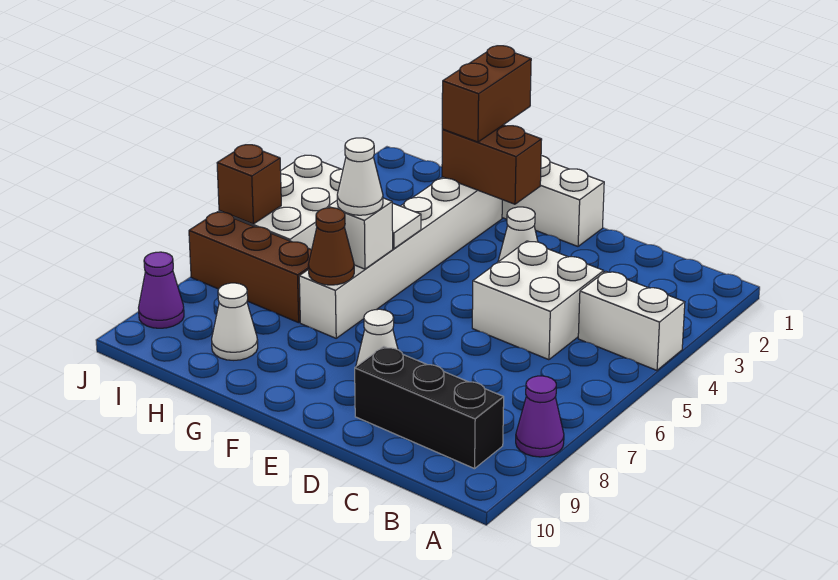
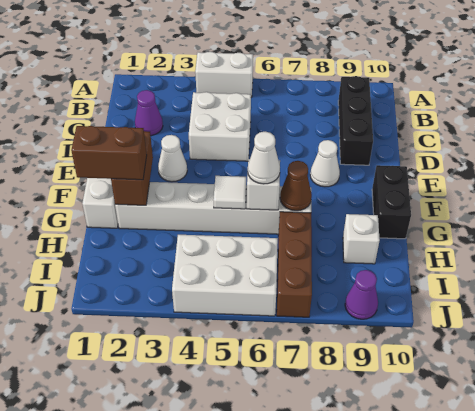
white 1x2 brick [578,271,685,370] -> white 1x2 brick turned to [195,52,253,97]
purple 1x1 cone [516,376,564,457] -> purple 1x1 cone moved to [135,90,163,136]
none -> black 1x2 brick [372,165,411,239]
white 1x1 cone [212,283,258,360] -> white 1x1 brick [343,214,380,264]
brown 1x1 brick [217,145,281,224] -> none

